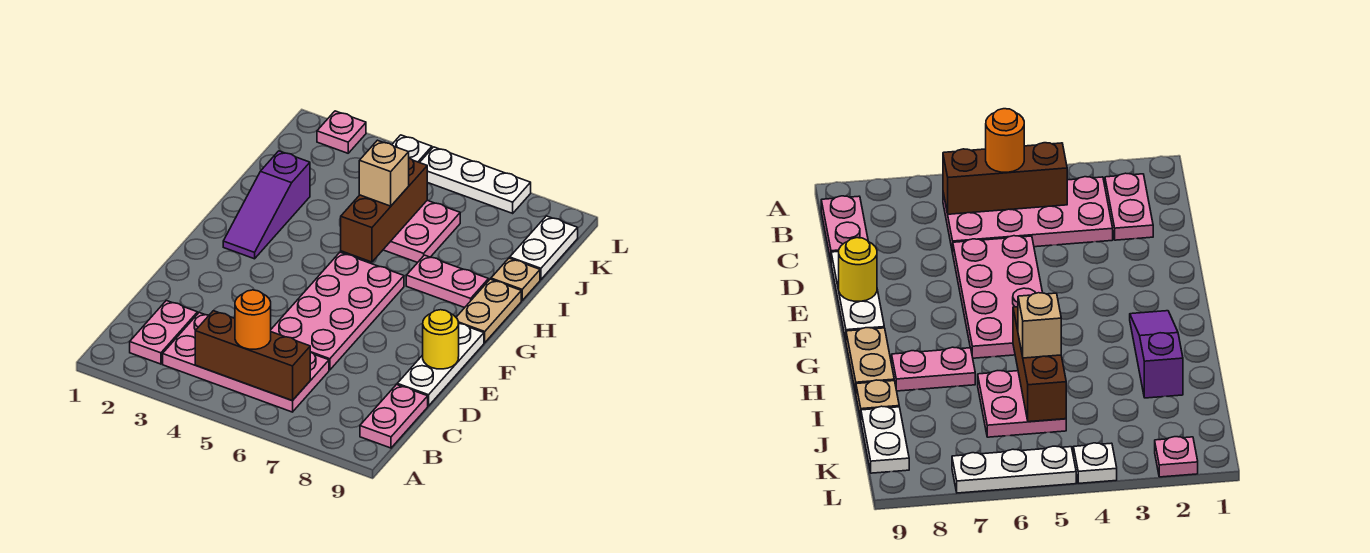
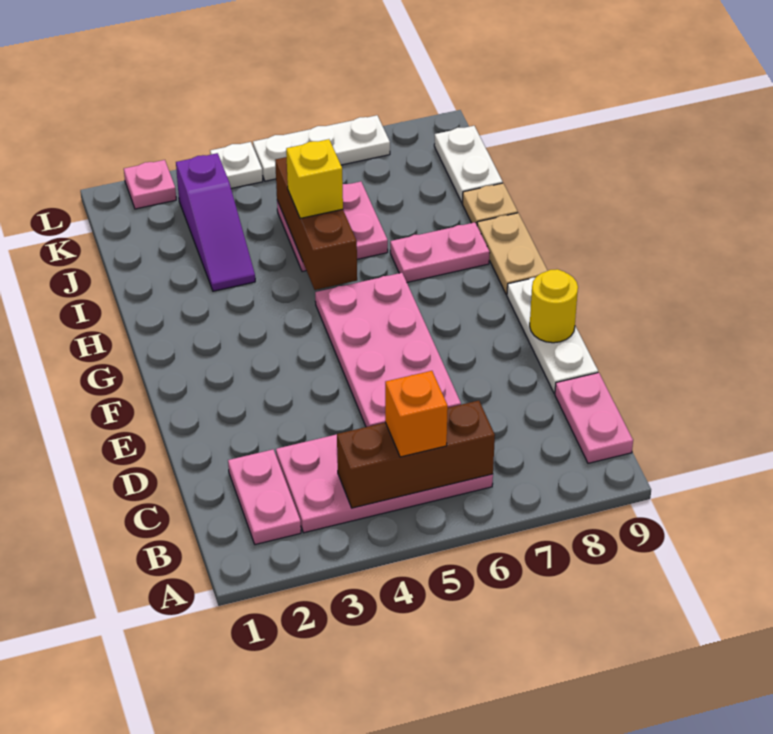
orange 1x1 round brick [235,290,271,349] -> orange 1x1 brick [385,371,448,457]
purple 1x3 slope [223,151,310,259] -> purple 1x3 slope moved to [176,153,255,291]
tan 1x1 brick [359,140,409,206] -> yellow 1x1 brick [286,139,343,218]

